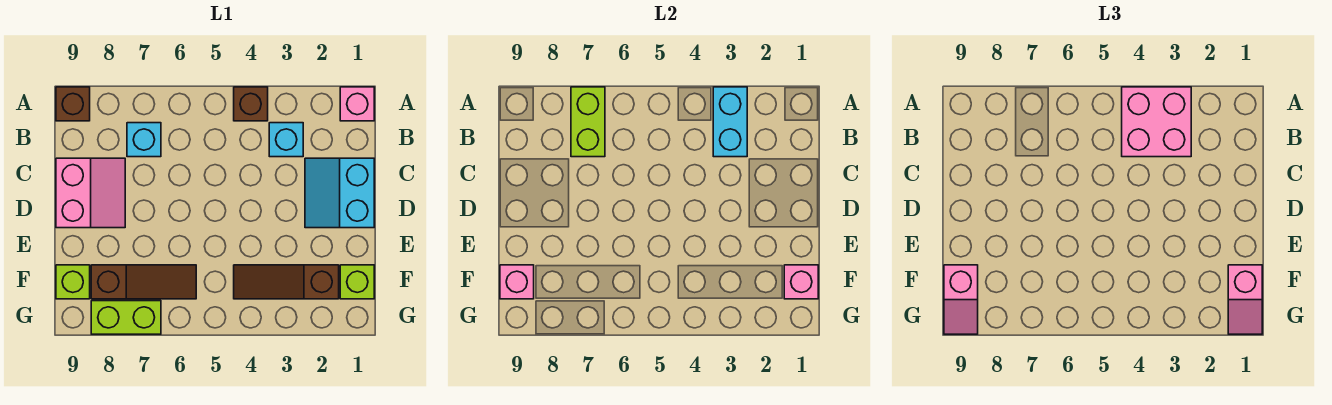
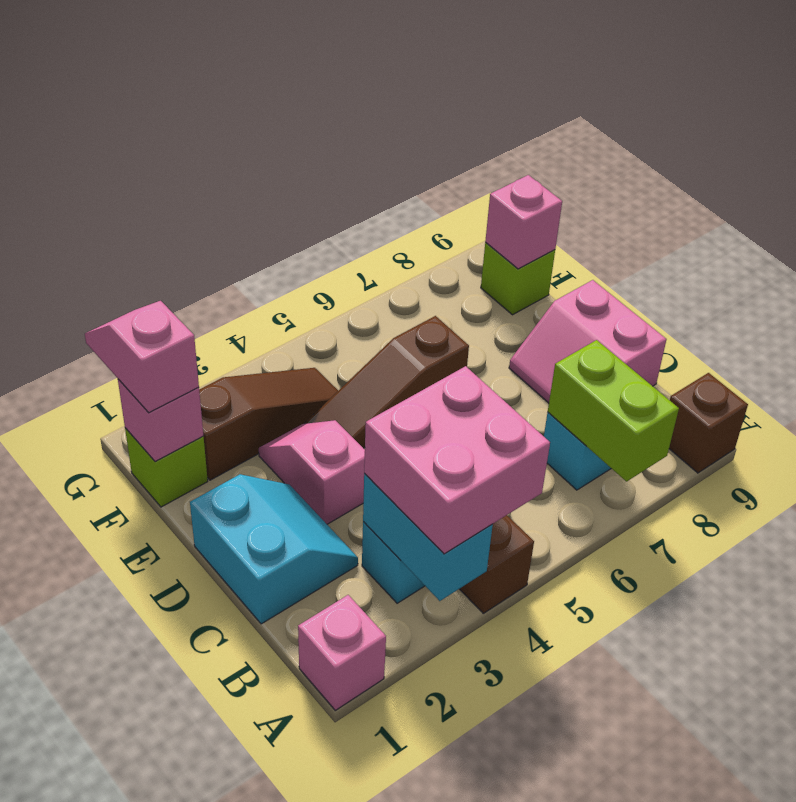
brown 1x3 slope [91,265,196,299] -> brown 1x3 slope moved to [305,316,469,448]
pink 1x2 slope [944,265,978,334] -> pink 1x2 slope moved to [259,420,365,524]
lime 1x2 brick [91,301,161,334] -> none

